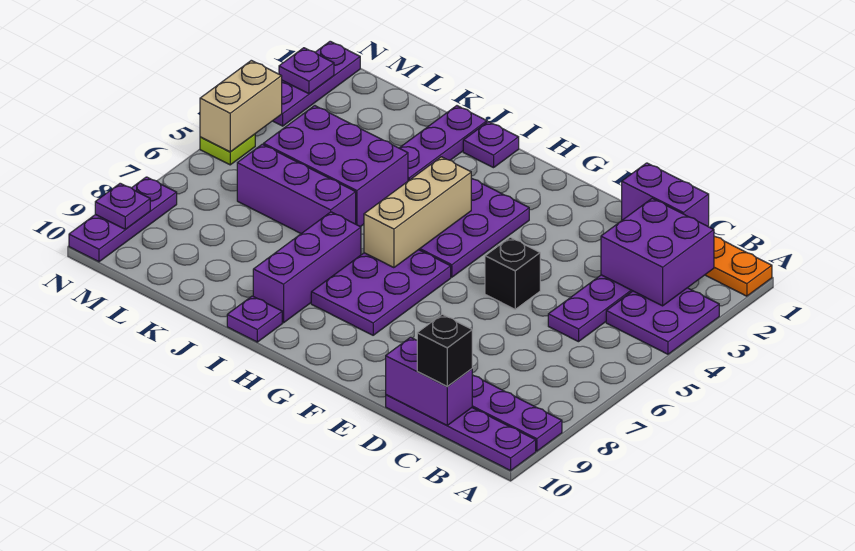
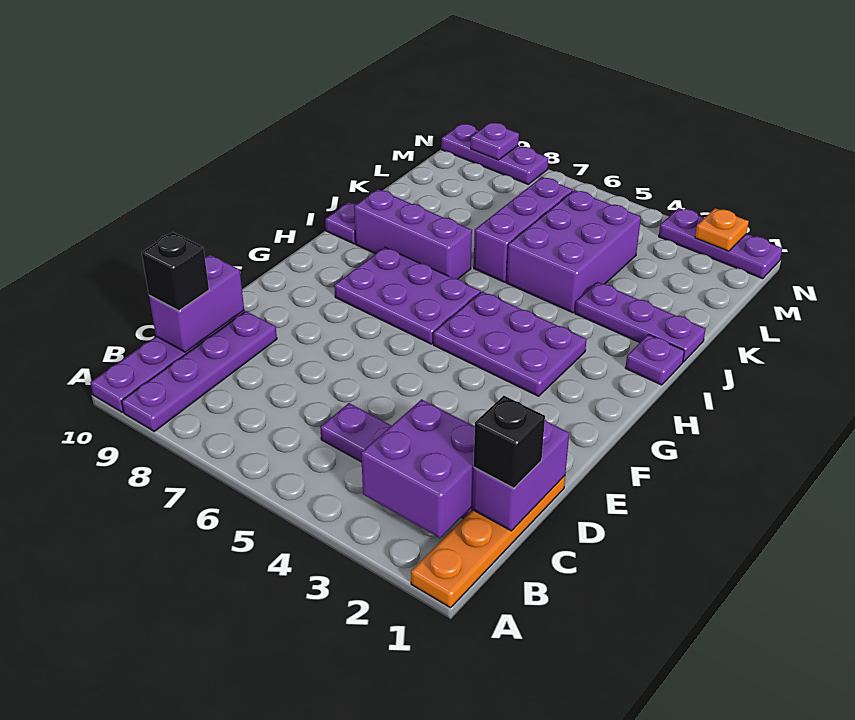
purple 2x2 plate [606,288,719,354] -> none
black 1x1 brick [485,237,540,309] -> black 1x1 brick moved to [474,396,545,488]
tan 1x3 brick [364,157,471,268] -> none
purple 1x1 plate [279,48,334,94] -> orange 1x1 plate [695,208,749,251]
tan 1x2 brick [200,60,282,152] -> none
lime 1x1 plate [200,134,255,165] -> none

